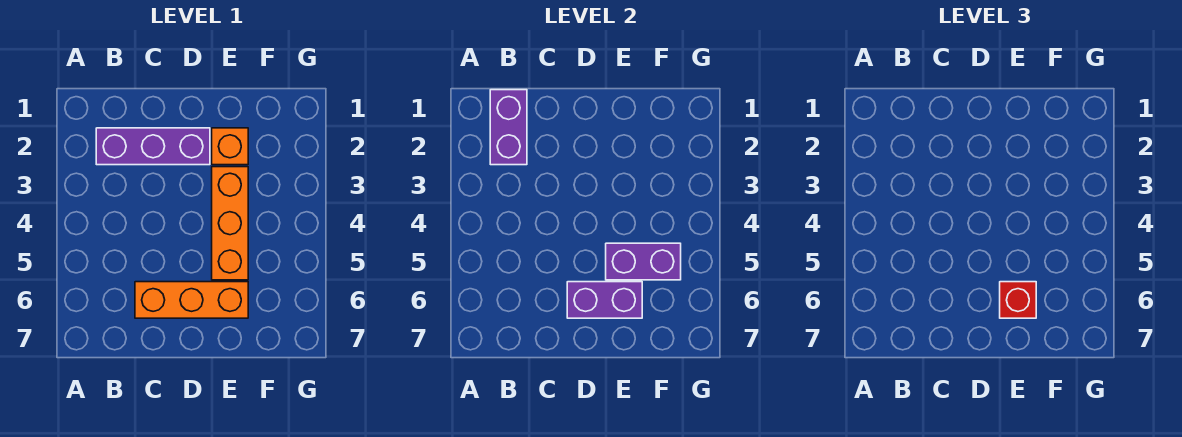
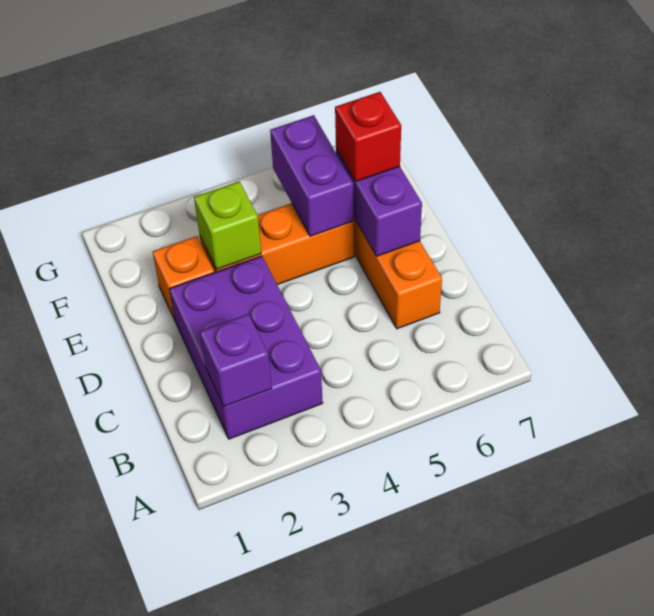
purple 1x2 brick [490,90,527,165] -> purple 1x1 brick [200,314,272,407]
purple 1x3 brick [96,128,210,165] -> purple 2x3 brick [170,256,323,439]
none -> lime 1x1 brick [194,181,261,269]

